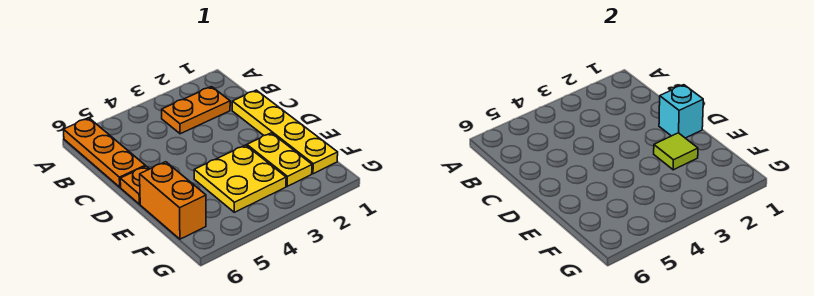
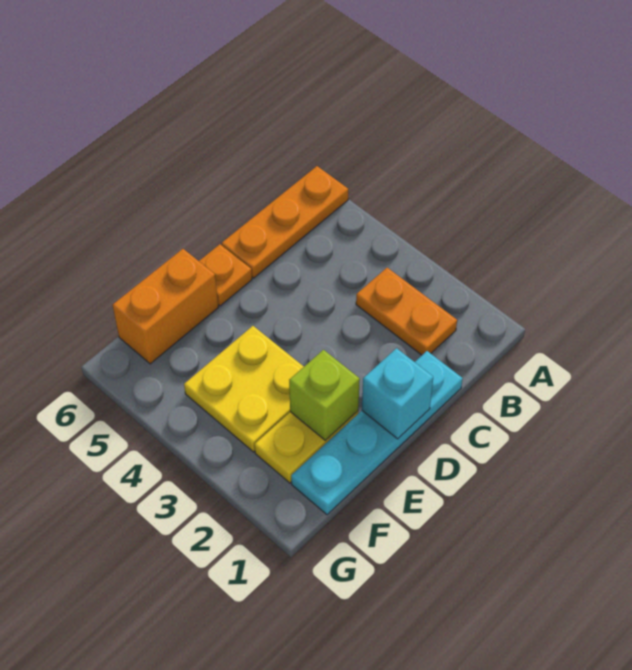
yellow 1x4 plate [232,90,338,174] -> cyan 1x4 plate [291,351,463,515]
lime 1x1 tile [654,133,698,170] -> lime 1x1 brick [289,350,360,440]

